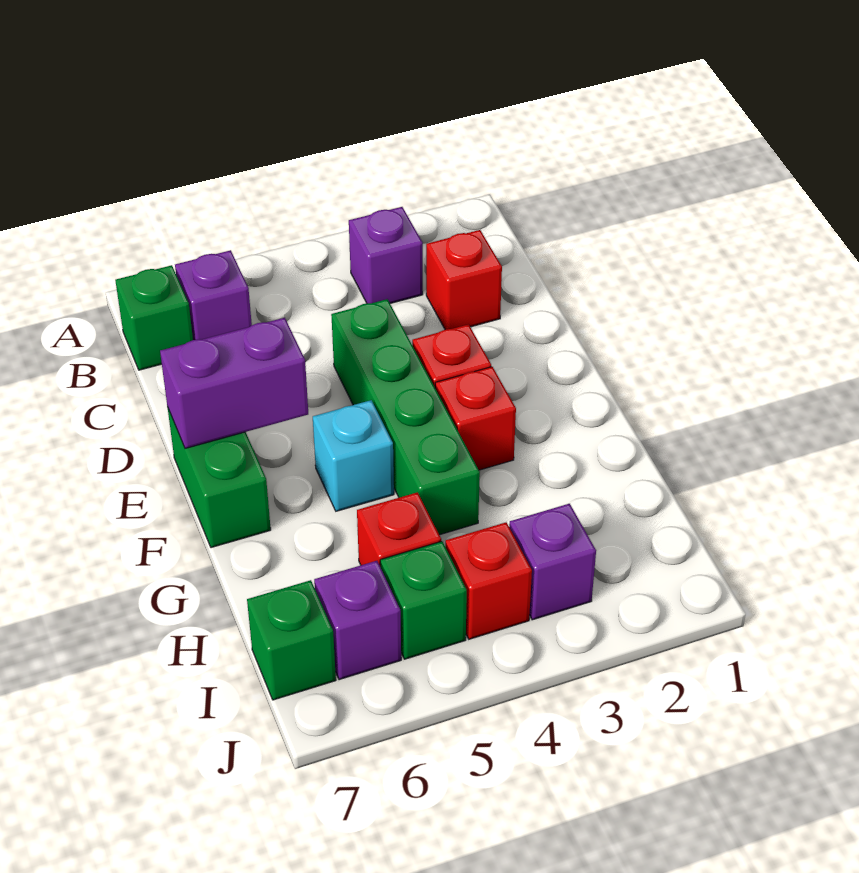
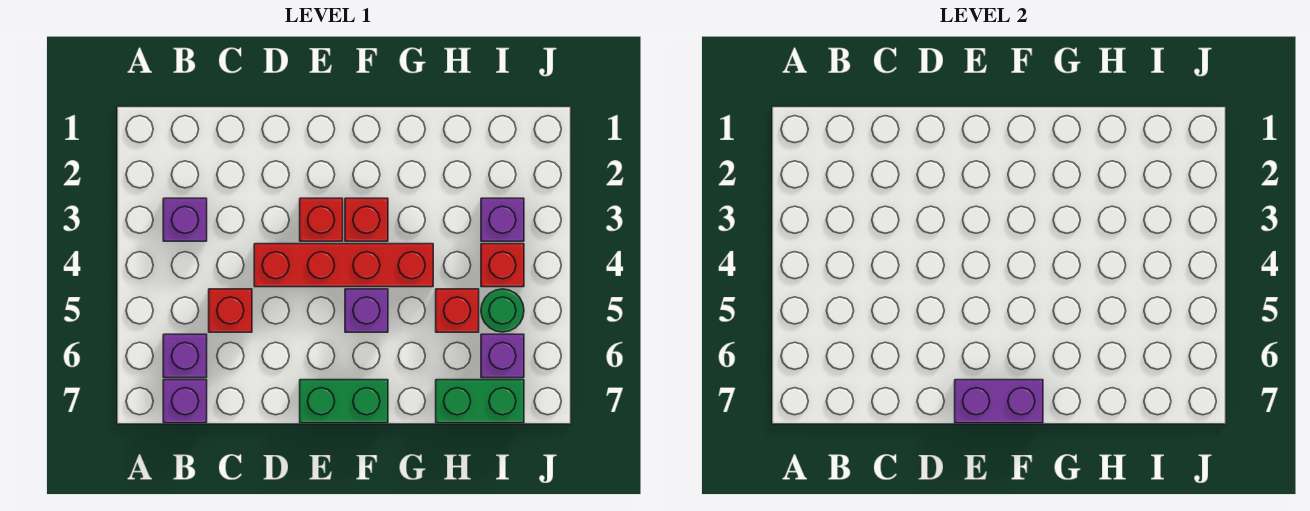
green 1x1 brick [115,265,193,370] -> purple 1x1 brick [163,380,207,423]
red 1x1 brick [426,230,502,330] -> red 1x1 brick moved to [209,289,252,332]
green 1x4 brick [331,299,480,535] -> red 1x4 brick [254,244,433,287]
purple 1x2 brick [160,318,308,448] -> purple 1x2 brick turned to [955,380,1043,423]
cyan 1x1 brick [313,400,394,511] -> purple 1x1 brick [345,289,388,332]
green 1x1 brick [380,541,467,659] -> green 1x1 round brick [481,289,524,332]
green 1x1 brick [247,580,336,700] -> green 1x2 brick [436,380,524,423]

